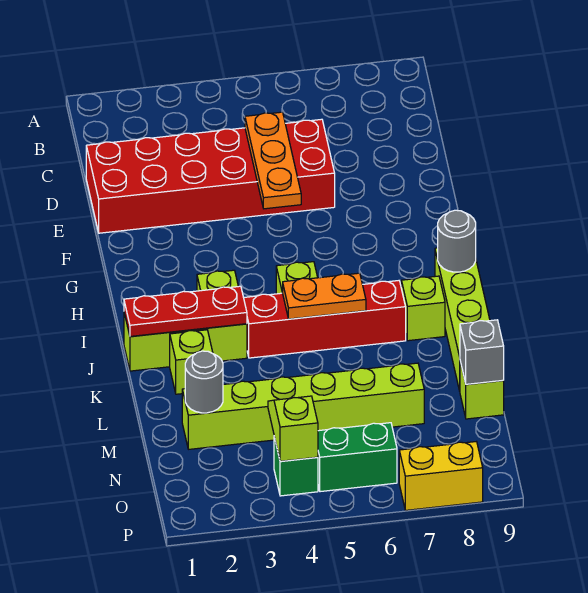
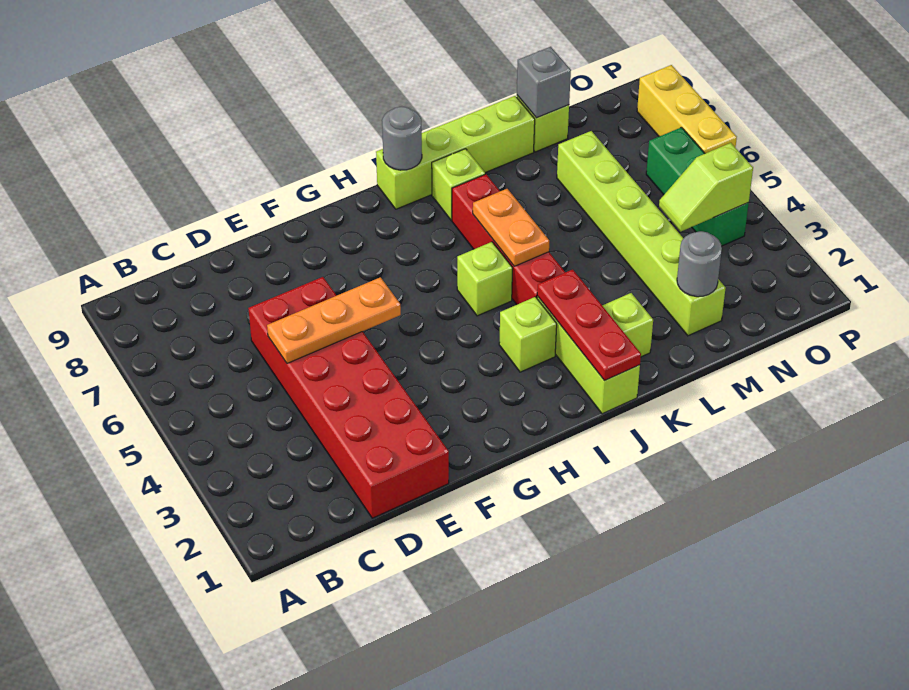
yellow 1x2 brick [399,442,483,510] -> yellow 1x3 brick [637,65,737,153]

